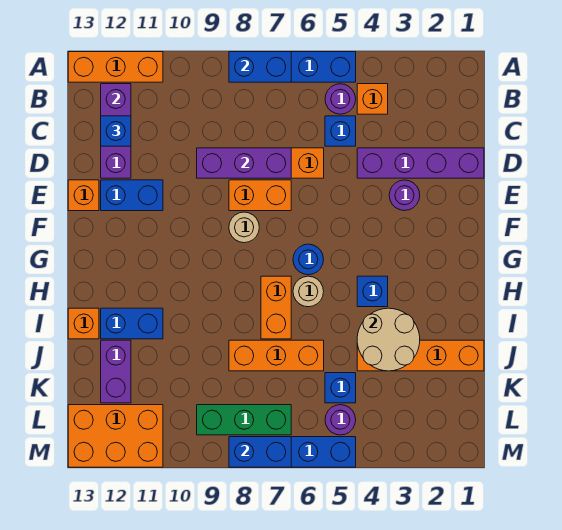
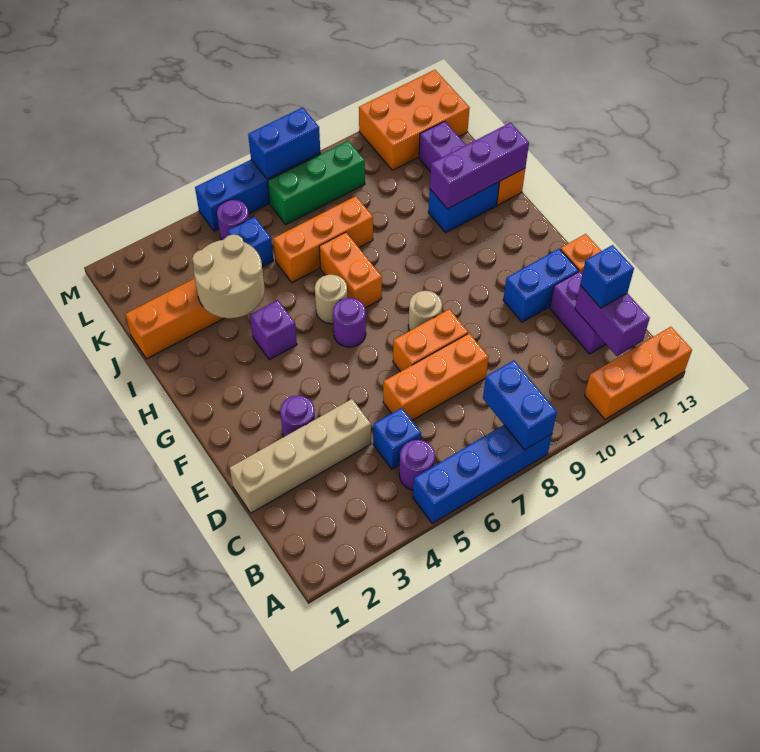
blue 1x2 brick [229,52,291,82] -> blue 1x2 brick turned to [483,360,557,450]
orange 1x1 brick [357,84,388,114] -> none
purple 1x4 brick [357,148,484,178] -> tan 1x4 brick [230,399,371,513]
purple 1x3 brick [197,148,291,178] -> purple 1x3 brick moved to [430,123,529,209]
blue 1x1 round brick [293,244,324,275] -> purple 1x1 round brick [333,298,366,347]
blue 1x1 brick [357,276,388,307] -> purple 1x1 brick [250,300,297,360]

